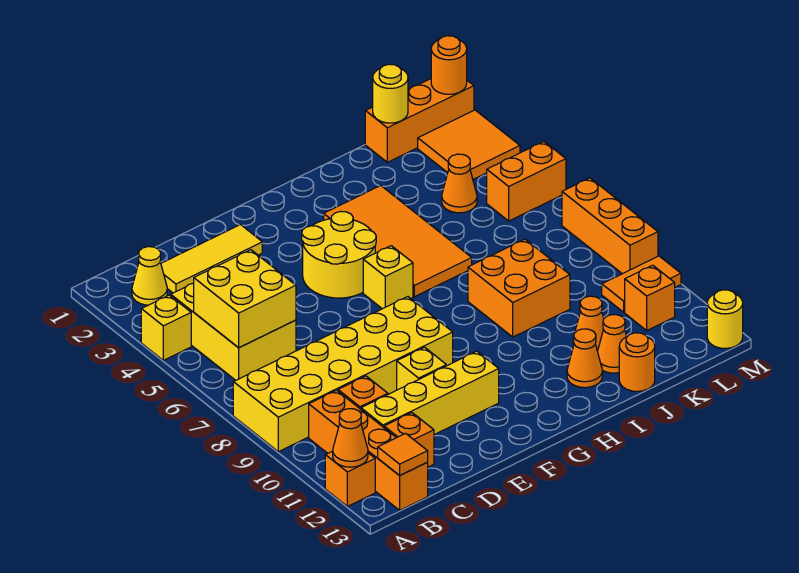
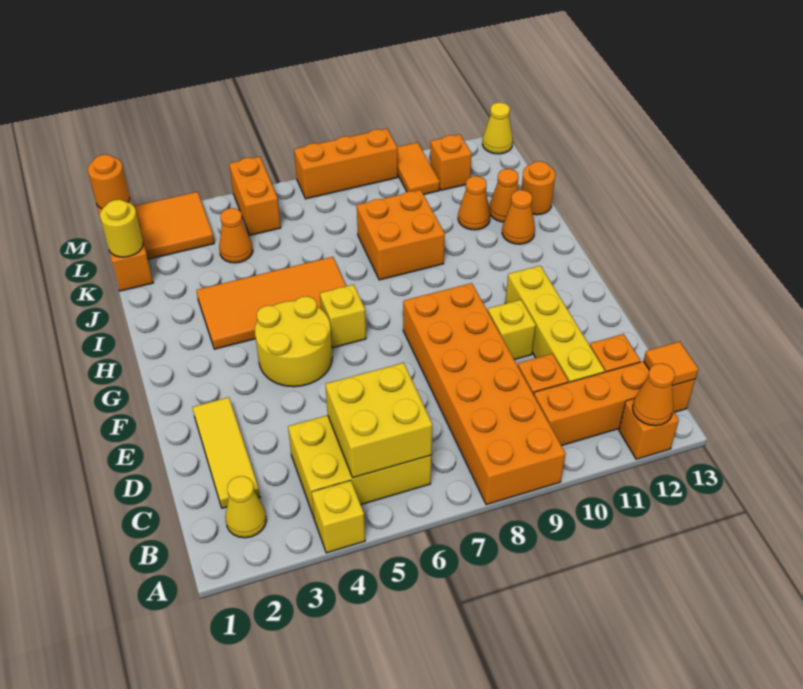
yellow 2x6 brick [233,297,453,452] -> orange 2x6 brick [403,283,566,505]
yellow 1x1 round brick [707,290,743,348] -> yellow 1x1 cone [482,103,513,154]

